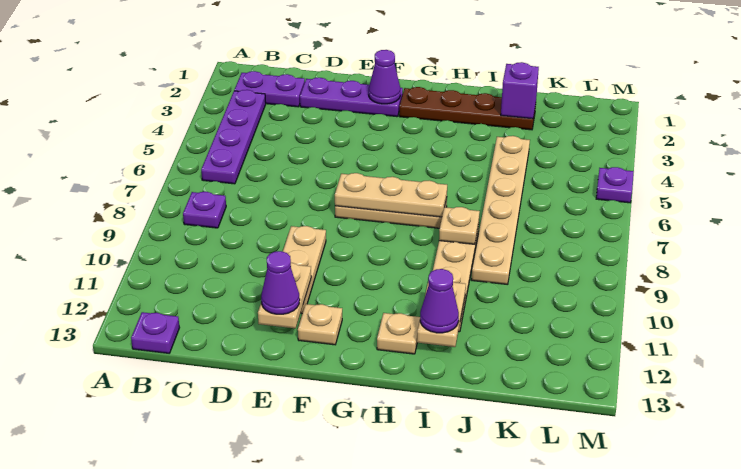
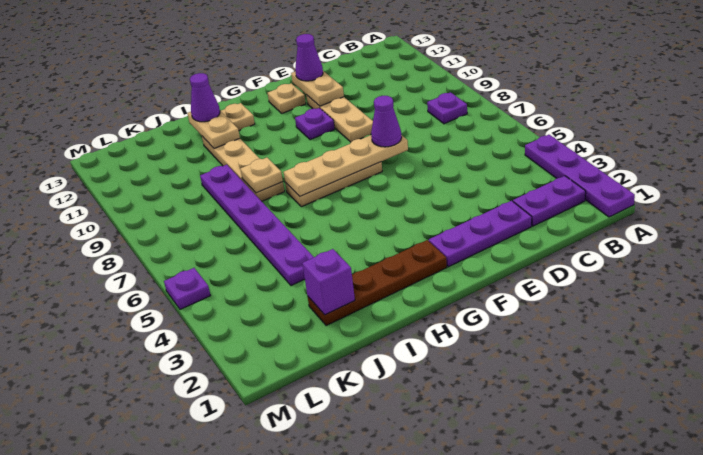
purple 1x4 plate [201,90,266,184] -> purple 1x4 plate moved to [525,135,635,217]
purple 1x1 plate [131,312,180,353] -> purple 1x1 plate moved to [295,108,335,140]
purple 1x1 cone [369,50,400,104] -> purple 1x1 cone moved to [371,96,402,147]
tan 1x3 plate [335,173,447,217] -> tan 1x4 plate [284,135,408,196]
tan 1x6 plate [472,136,530,285] -> purple 1x6 plate [200,165,314,286]

